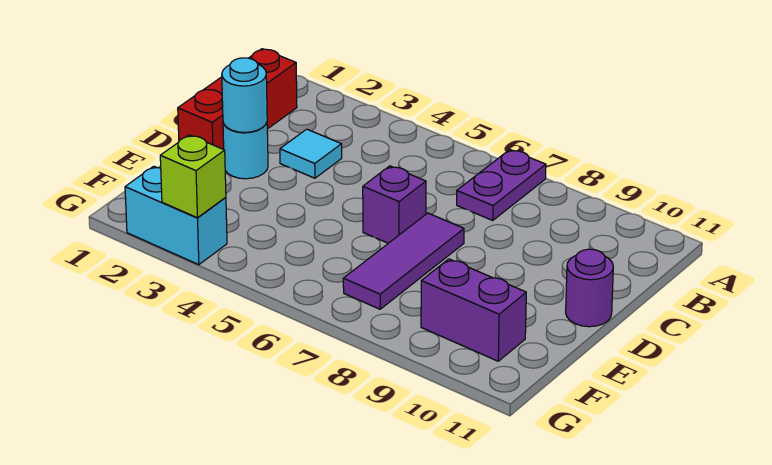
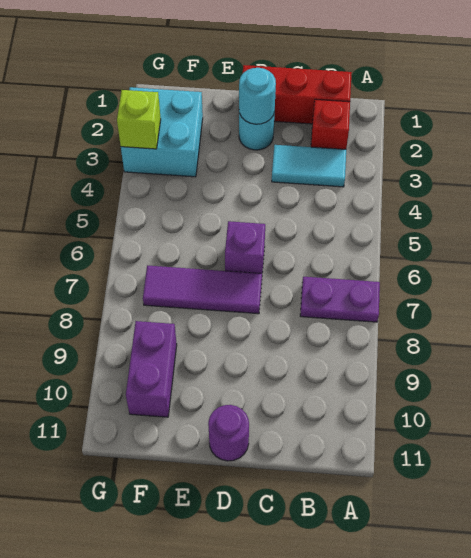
none -> red 1x1 brick [311,99,350,149]
cyan 1x1 tile [280,129,342,178] -> cyan 1x2 tile [272,145,346,187]
cyan 1x2 brick [125,166,227,265] -> cyan 2x2 brick [121,87,203,177]

